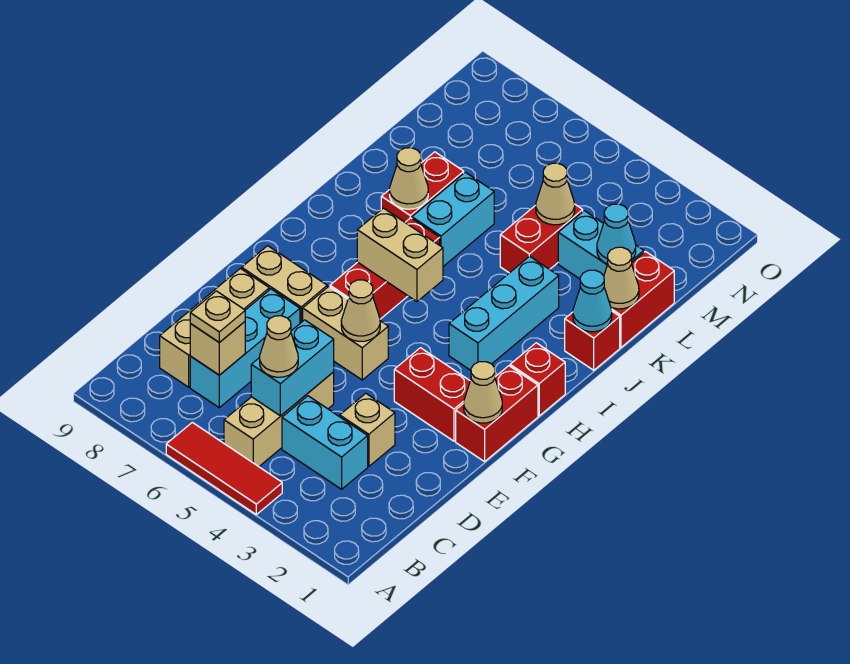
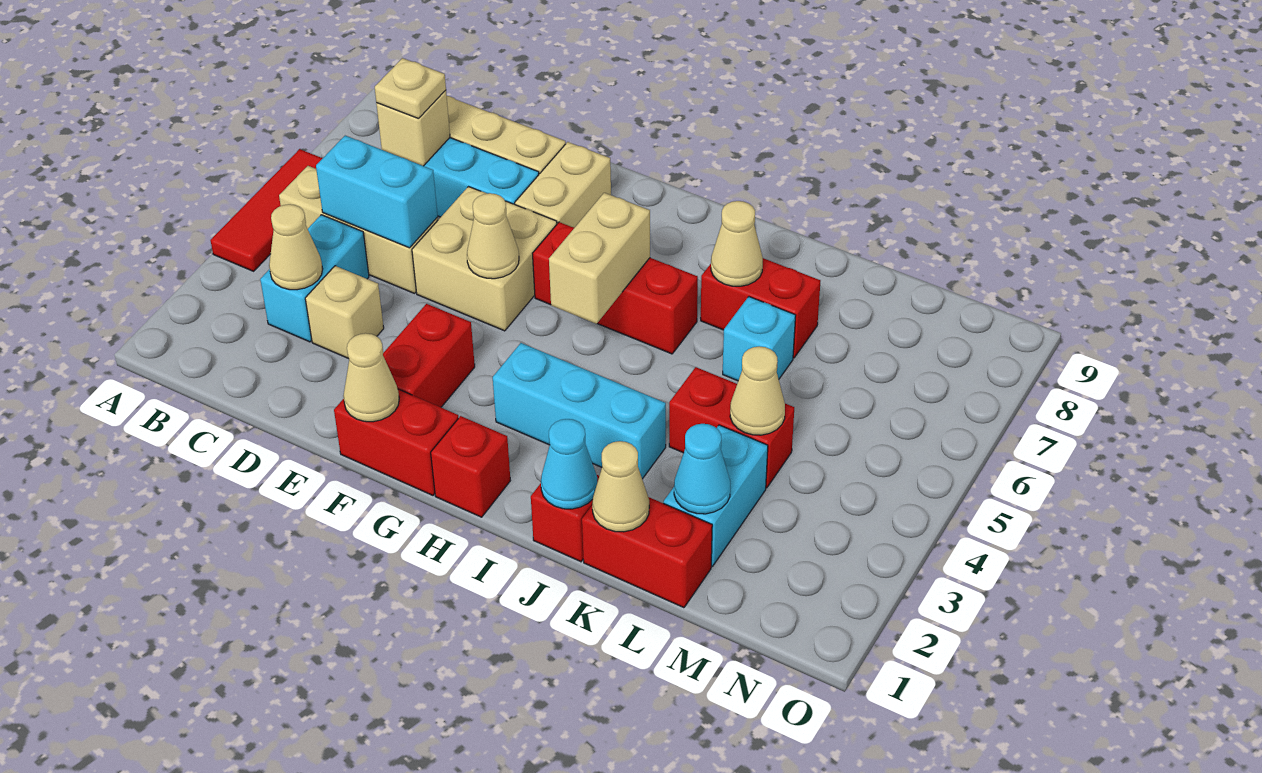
tan 1x1 cone [260,316,298,377] -> tan 1x1 cone moved to [269,204,323,290]
tan 1x2 brick [303,287,388,380] -> tan 2x2 brick [412,187,557,331]
cyan 1x2 brick [412,172,494,266] -> cyan 1x1 brick [723,297,796,381]

